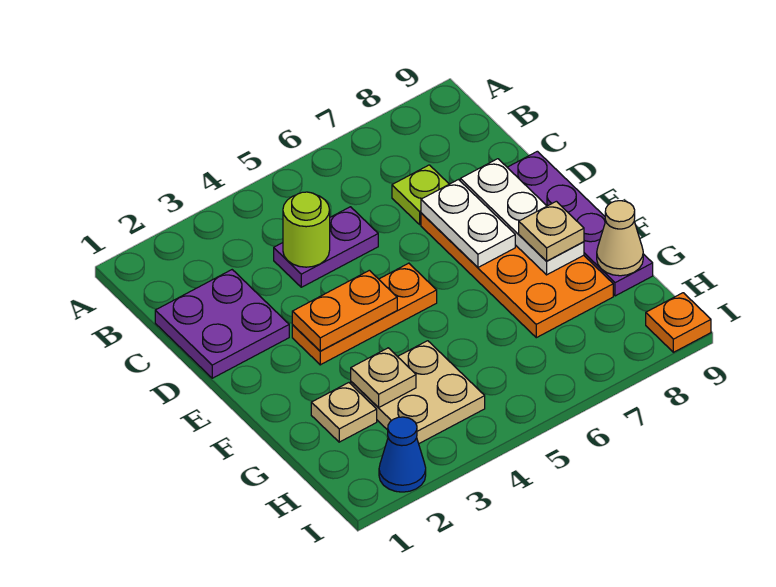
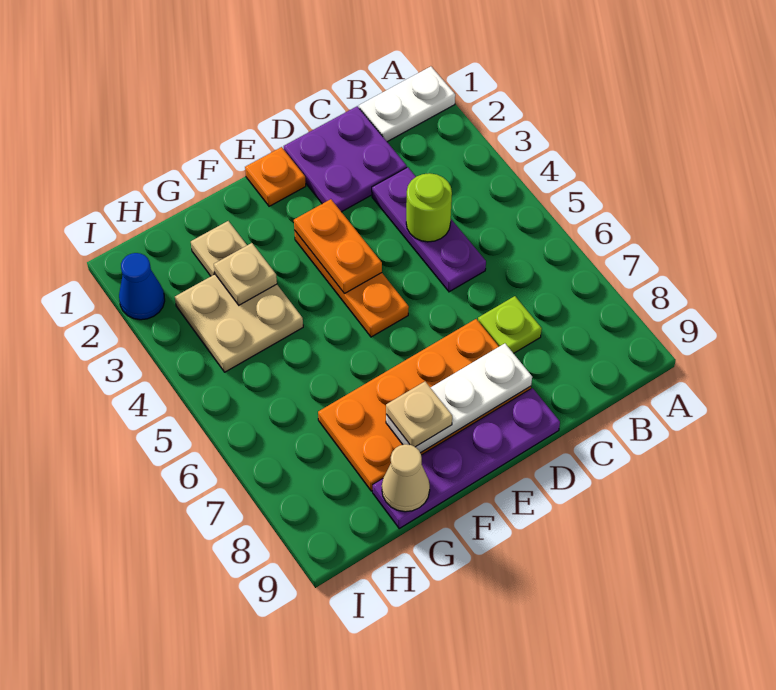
purple 1x2 plate [274,207,378,287] -> purple 1x3 plate [372,167,486,292]
white 1x2 plate [421,180,515,267] -> white 1x2 plate moved to [359,66,455,142]
orange 1x1 plate [646,293,711,352] -> orange 1x1 plate moved to [245,147,306,206]

